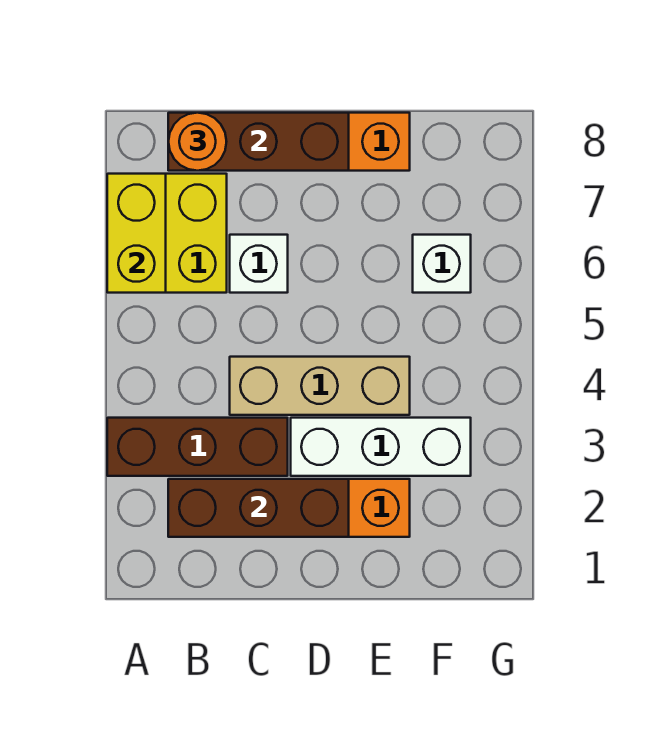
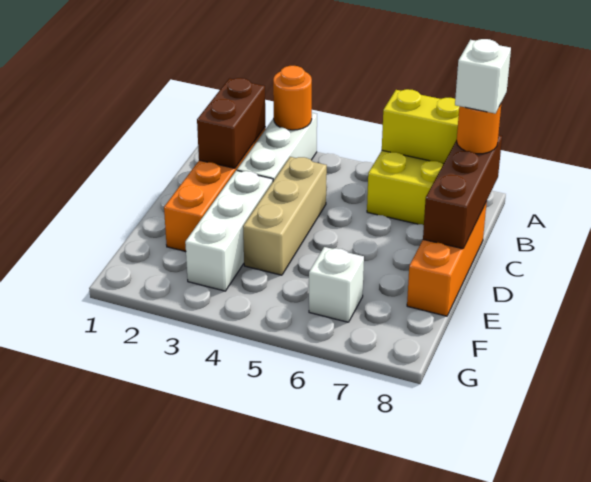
brown 1x3 brick [107,418,288,476] -> white 1x3 brick [237,113,317,181]
none -> orange 1x1 round brick [273,66,312,130]
brown 1x3 brick [168,479,349,537] -> brown 1x2 brick [197,78,265,168]
white 1x1 brick [230,235,288,293] -> white 1x1 brick moved to [455,39,511,114]

